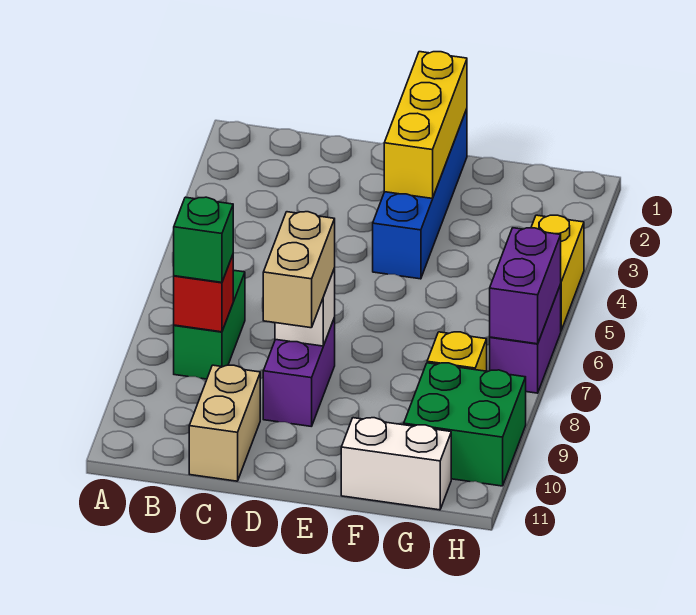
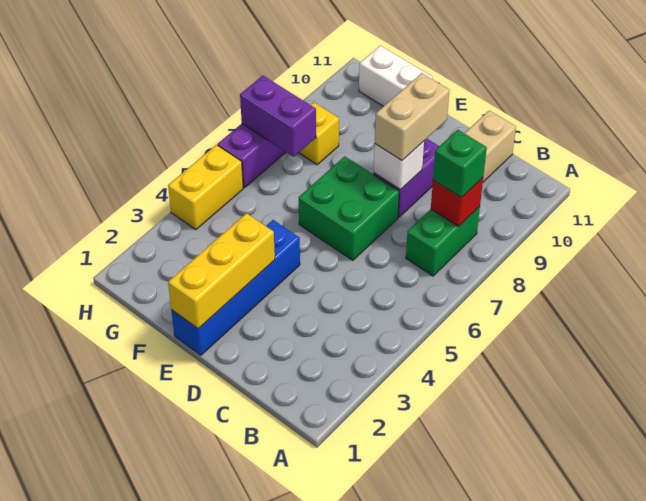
green 2x2 brick [404,363,526,486] -> green 2x2 brick moved to [299,156,399,260]
purple 1x2 brick [490,228,561,344] -> purple 1x2 brick turned to [240,76,316,157]

